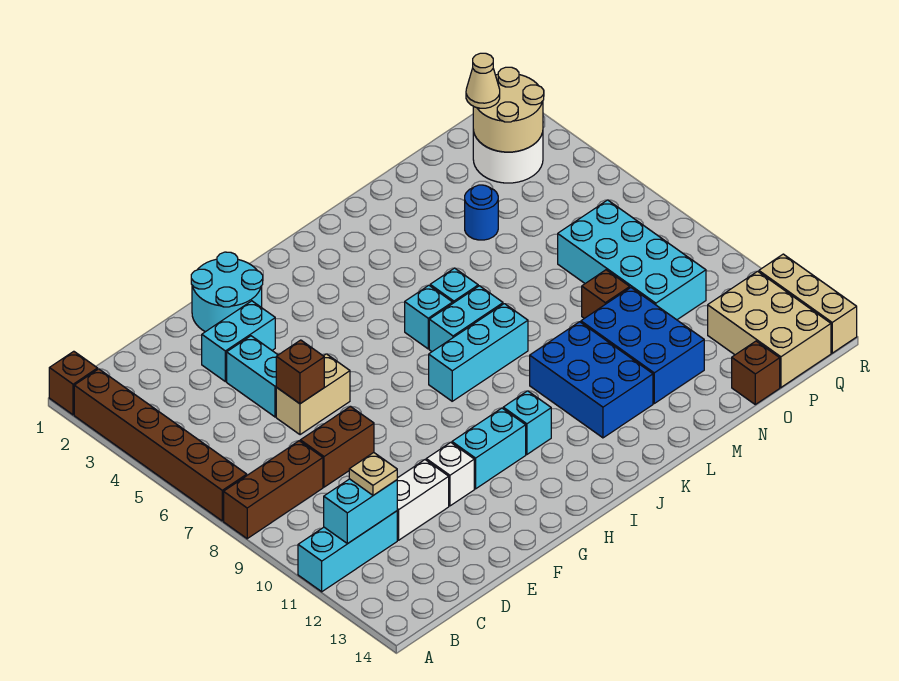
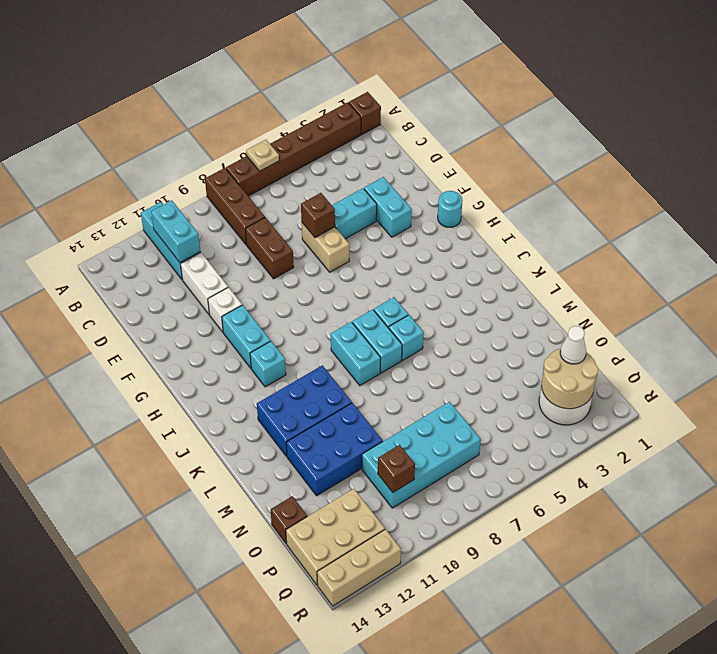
tan 1x1 plate [349,453,397,495] -> tan 1x1 plate moved to [246,140,279,171]
cyan 2x2 round brick [191,252,263,332] -> cyan 1x1 round brick [438,191,462,227]
cyan 1x3 brick [429,304,528,401] -> cyan 1x2 brick [331,322,381,386]
blue 1x1 round brick [465,185,498,240] -> none
brown 1x1 brick [582,270,630,318] -> brown 1x1 brick moved to [378,445,415,492]
tan 1x1 cone [466,53,500,108] -> white 1x1 cone [560,326,586,364]

